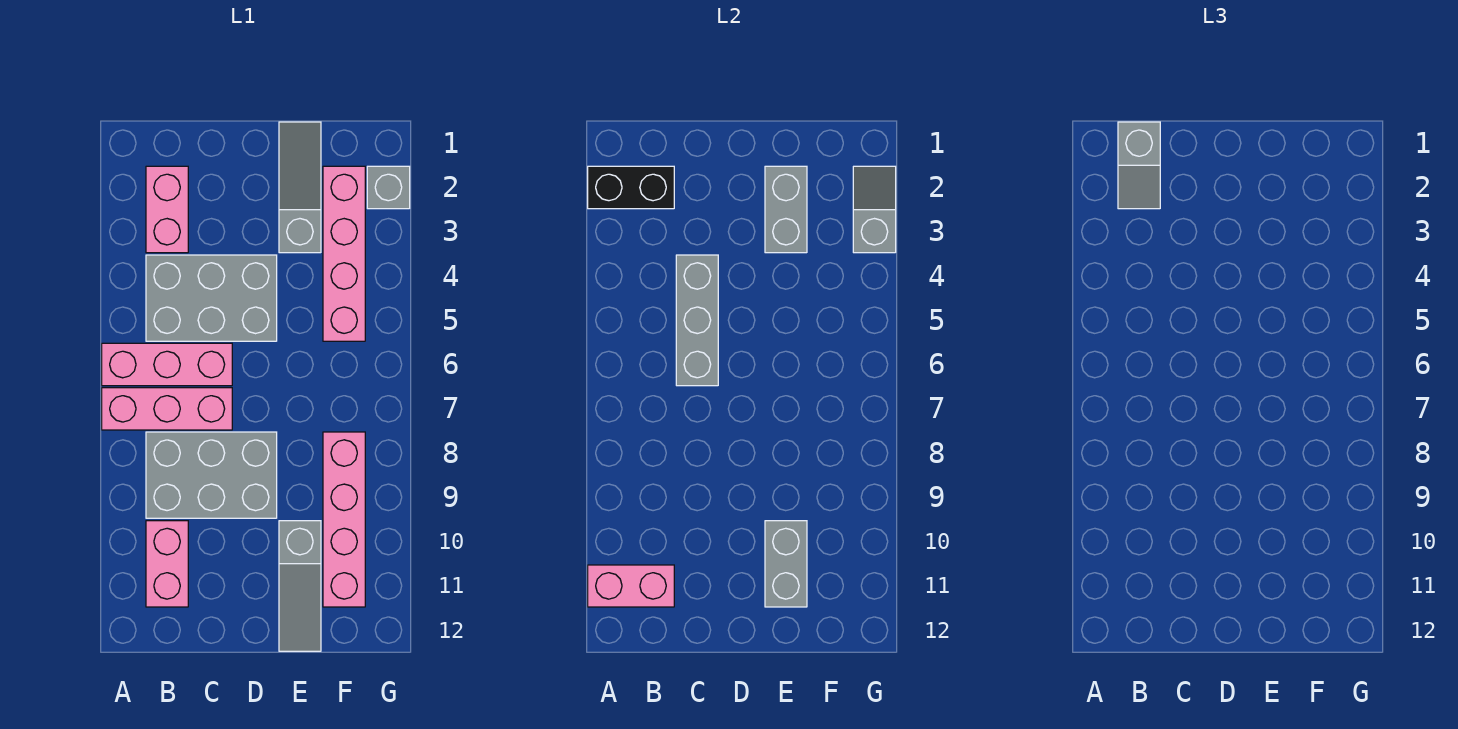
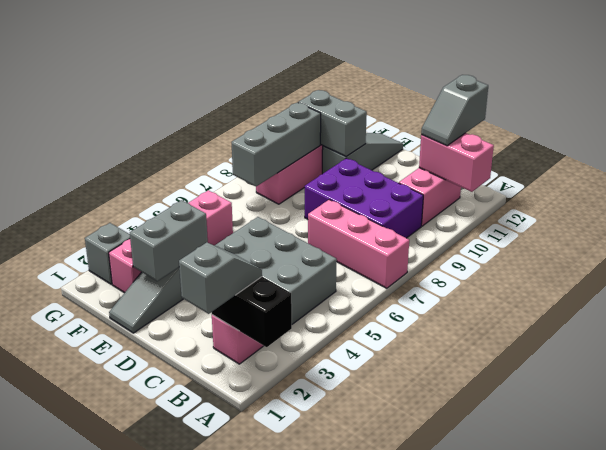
pink 1x3 brick [102,343,232,386] -> none
grey 2x3 brick [146,432,277,518] -> purple 2x3 brick [305,158,423,238]
grey 1x3 brick [676,255,718,386] -> grey 1x3 brick moved to [232,102,321,186]
grey 1x2 brick [765,521,807,607] -> grey 1x2 brick turned to [298,90,367,157]
grey 1x2 slope [853,166,896,253] -> grey 1x2 slope moved to [421,75,488,146]

